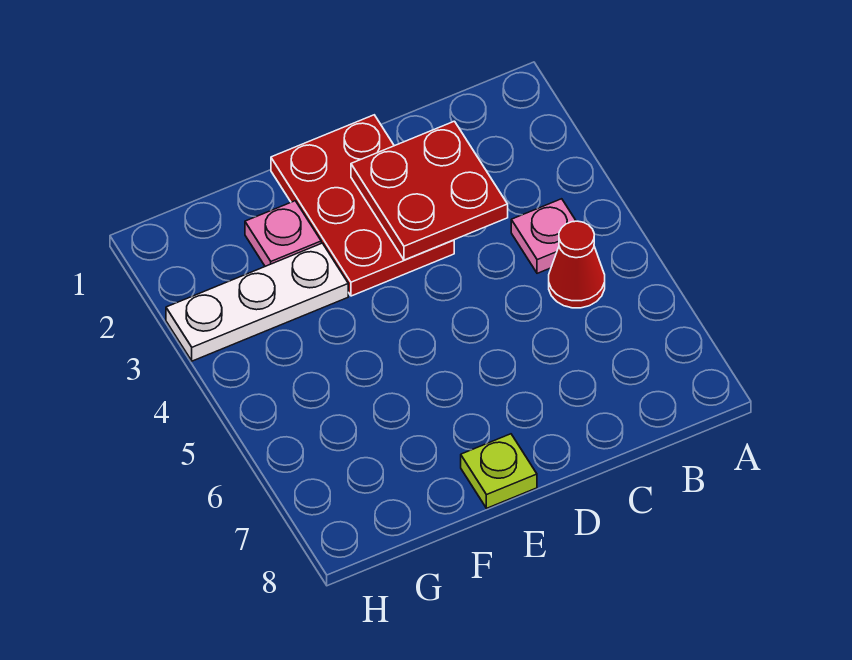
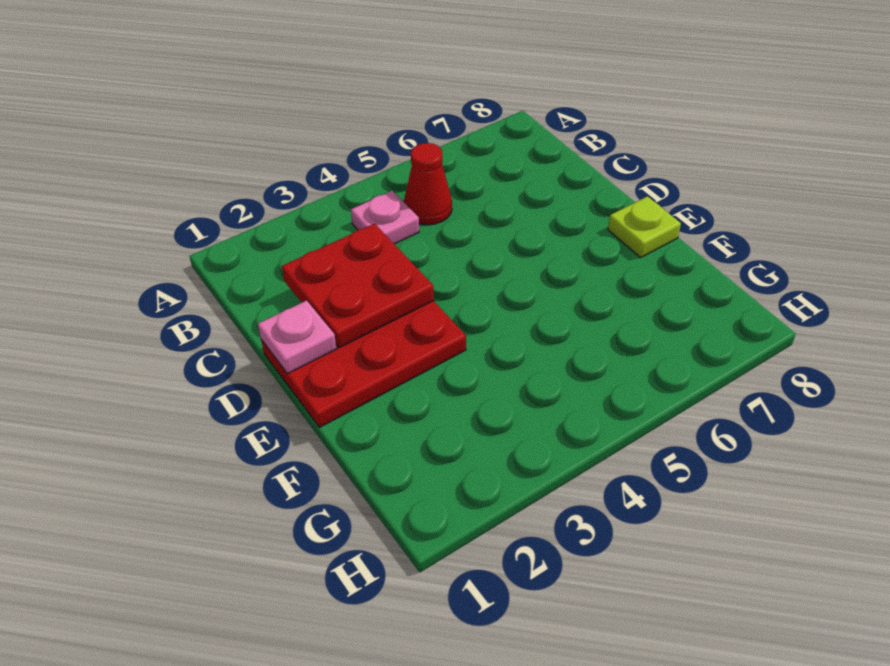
pink 1x1 plate [245,201,321,266] -> pink 1x1 plate moved to [258,300,336,374]
white 1x3 plate [166,243,348,361] -> none

